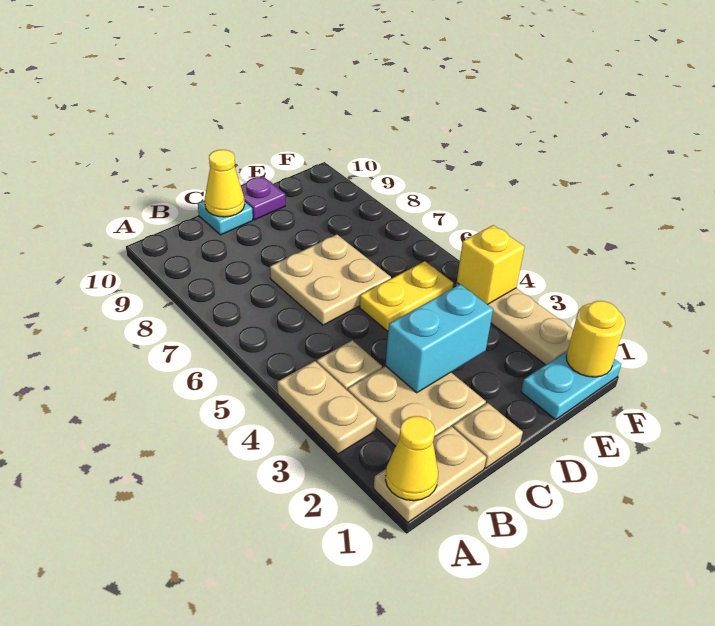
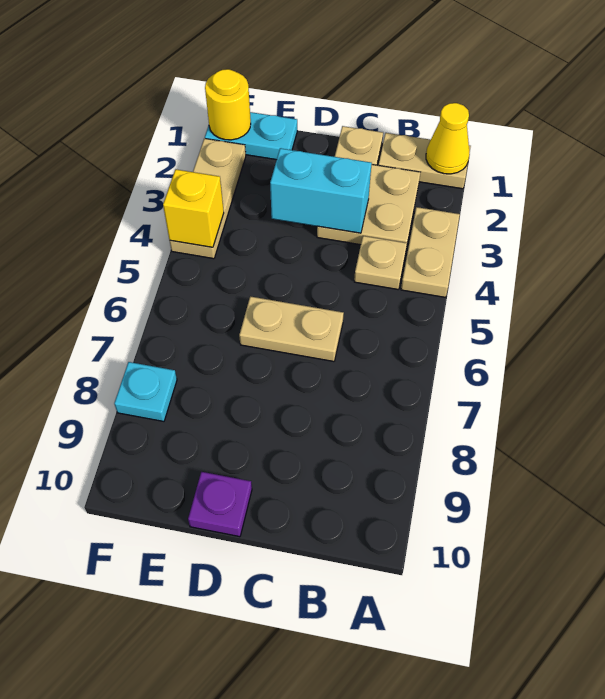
tan 2x2 plate [270,235,391,325] -> tan 1x2 plate [239,296,344,361]
cyan 1x1 plate [198,200,253,235] -> cyan 1x1 plate moved to [114,362,177,421]
yellow 1x1 cone [205,150,245,217] -> none
yellow 1x2 plate [360,261,453,331] -> none

